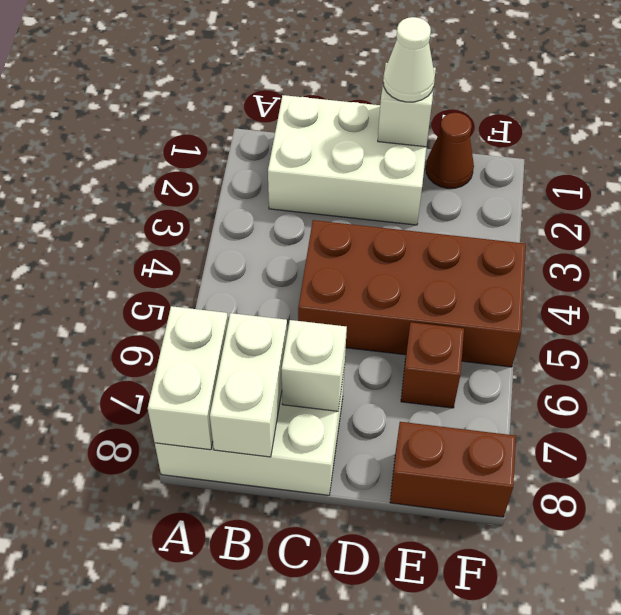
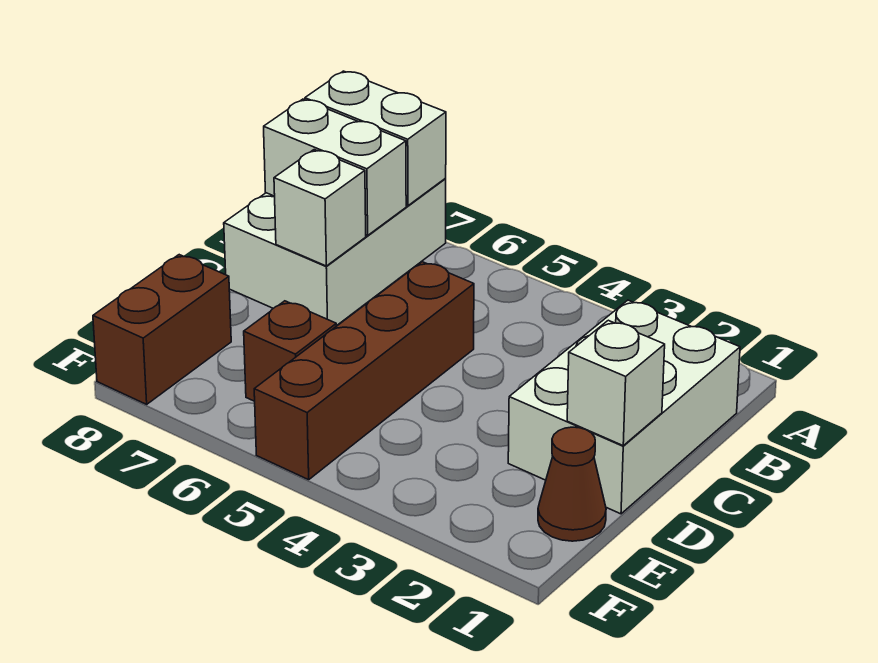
brown 2x4 brick [298,220,526,367] -> brown 1x4 brick [254,262,474,480]
white 1x1 cone [383,17,435,102] -> none

